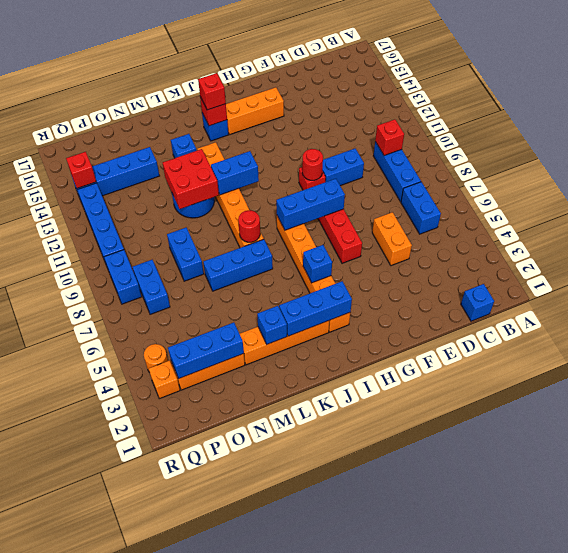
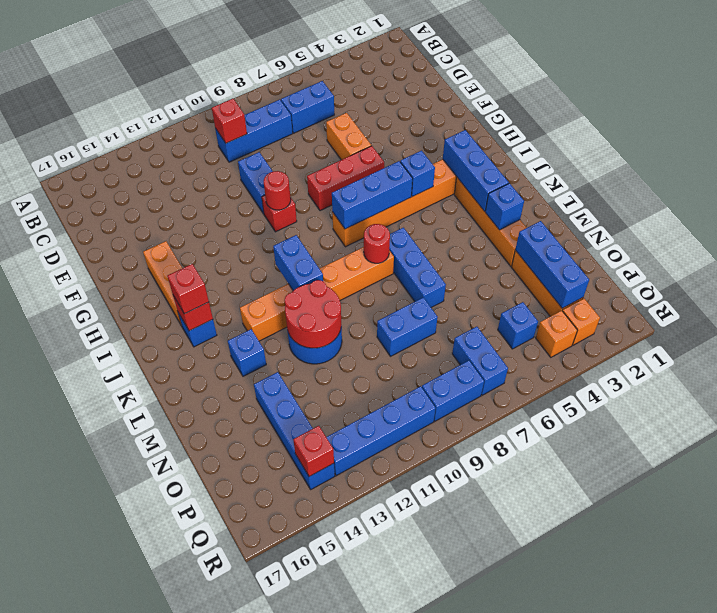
blue 1x1 brick [461,284,494,321] -> blue 1x1 brick moved to [498,302,538,349]
orange 1x2 brick [372,212,412,266] -> orange 1x2 brick turned to [326,113,371,160]
blue 1x3 brick [276,179,345,230] -> blue 1x3 brick turned to [332,161,413,229]
red 2x2 brick [163,149,219,209] -> red 2x2 round brick [285,280,341,348]
blue 1x2 brick [133,260,170,314] -> blue 1x2 brick turned to [452,327,508,395]
orange 1x1 round brick [144,344,168,373] -> orange 1x1 brick [536,310,577,357]

